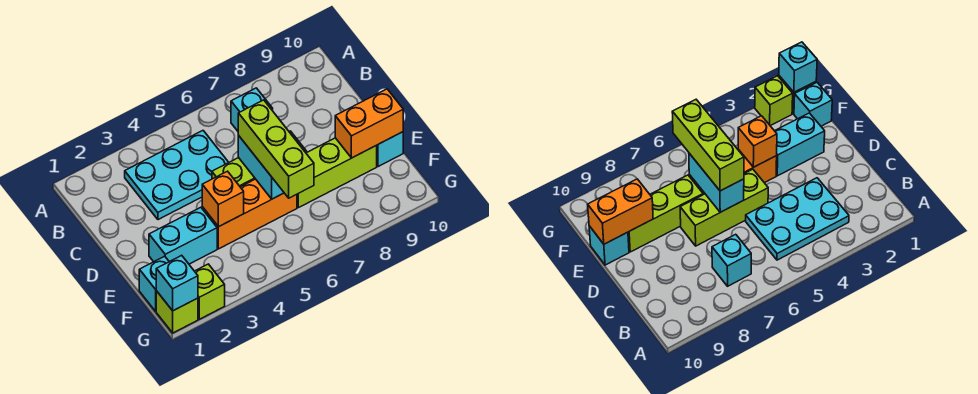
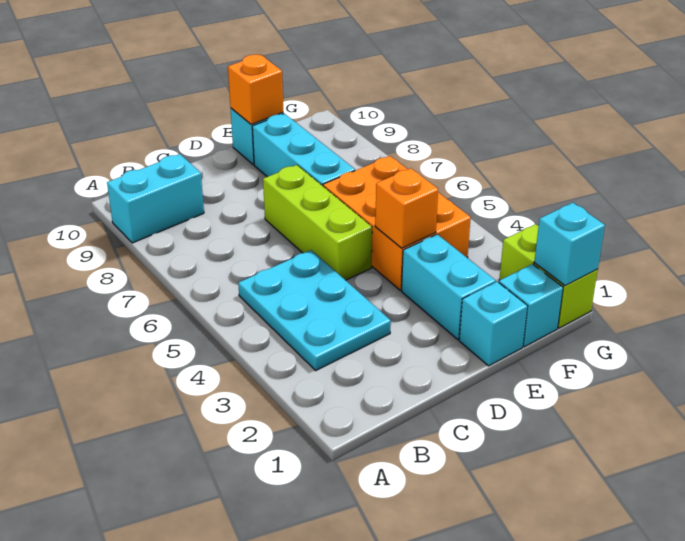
cyan 1x1 brick [231,88,273,131] -> cyan 1x1 brick moved to [459,282,528,366]
cyan 1x2 brick [238,136,284,199] -> cyan 1x2 brick moved to [107,154,204,243]
lime 1x3 brick [238,100,314,198] -> none
orange 1x3 brick [202,179,297,249] -> orange 2x3 brick [323,156,471,290]
lime 1x3 brick [297,138,377,208] -> cyan 1x3 brick [252,114,355,186]
orange 1x2 brick [335,89,403,158] -> orange 1x1 brick [228,55,283,124]

